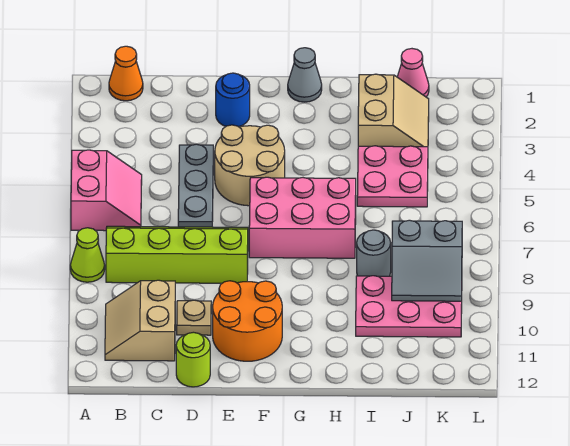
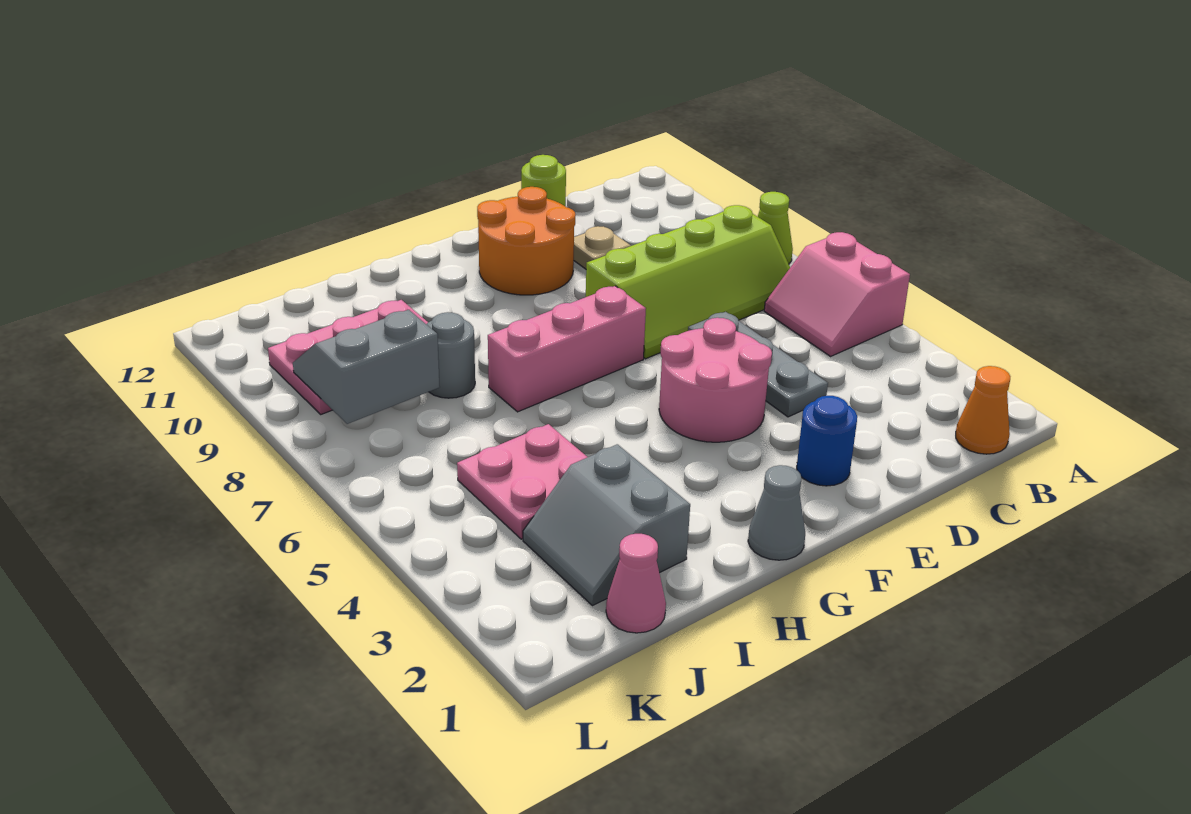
tan 2x2 slope [105,280,175,361] -> none
tan 2x2 round brick [215,125,285,206] -> pink 2x2 round brick [659,318,772,442]
pink 2x3 brick [249,177,356,258] -> pink 1x3 brick [488,286,646,412]
tan 2x2 slope [358,74,429,147] -> grey 2x2 slope [523,444,690,606]

